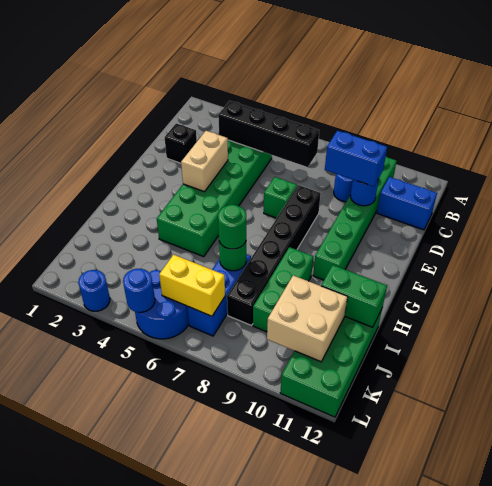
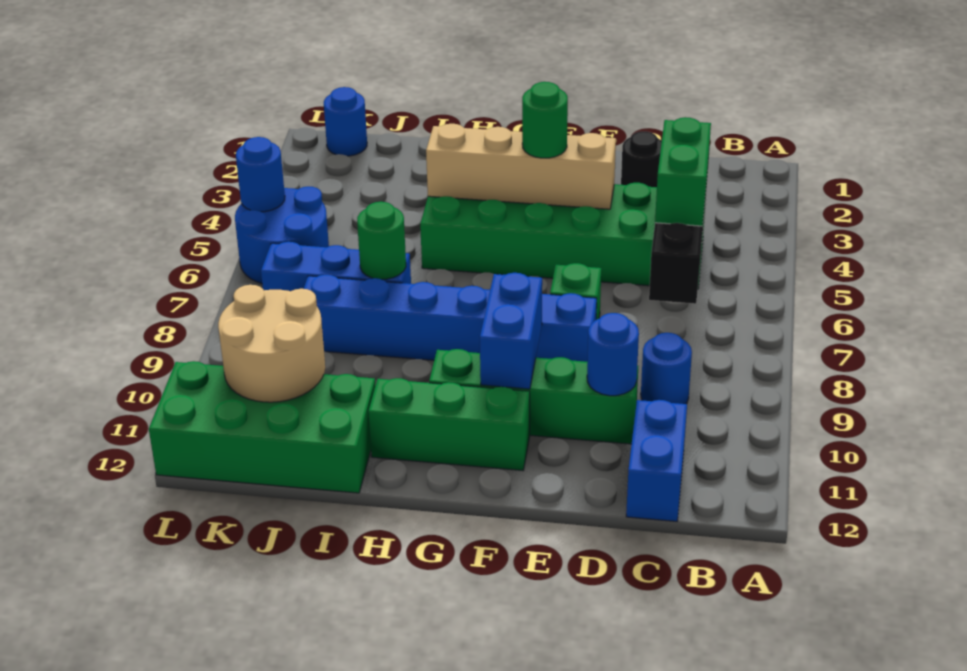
green 1x6 brick [313,157,397,280] -> green 1x4 brick [429,349,638,444]
black 1x1 brick [164,123,197,163] -> black 1x1 round brick [621,131,662,187]
blue 1x2 brick [325,131,387,187] -> blue 1x2 brick moved to [480,273,542,389]
tan 1x2 brick [181,131,228,192] -> tan 1x4 brick [426,124,616,209]
black 1x6 brick [227,185,321,325] -> blue 1x6 brick [304,275,597,362]
green 1x3 brick [253,247,313,332] -> green 1x3 brick moved to [368,378,530,471]
green 1x1 round brick [218,205,246,249] -> green 1x1 round brick moved to [522,82,568,158]
green 1x2 brick [321,265,387,327] -> green 1x2 brick moved to [655,117,711,226]
tan 2x2 brick [267,275,348,362] -> tan 2x2 round brick [218,285,325,402]
yellow 1x2 brick [159,255,225,316] -> none
blue 1x1 round brick [78,270,110,311] -> blue 1x1 round brick moved to [324,87,367,156]

